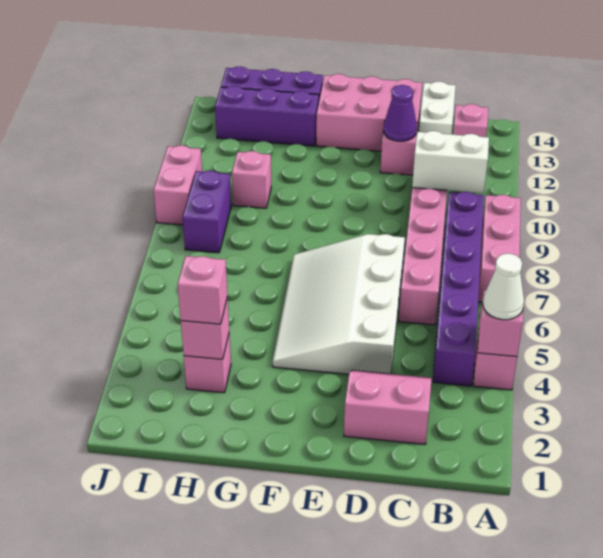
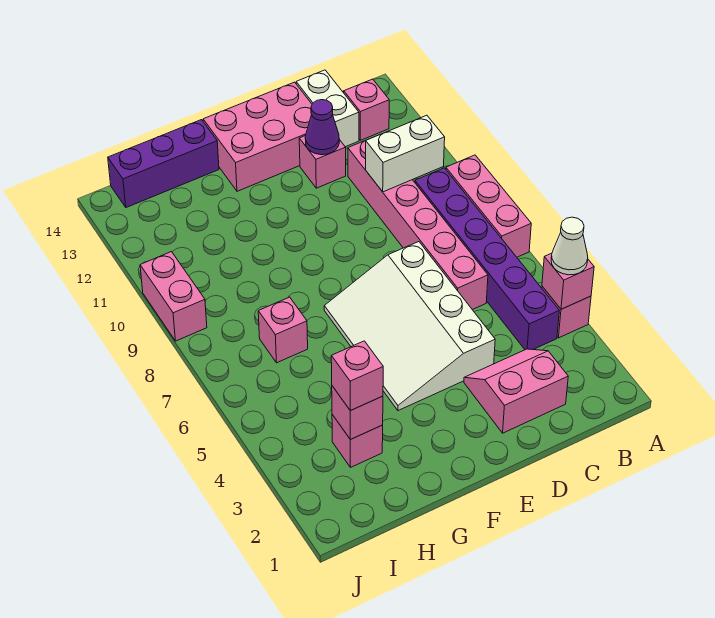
purple 1x3 brick [215,86,319,146] -> none
pink 1x1 brick [232,151,271,208] -> pink 1x1 brick moved to [258,297,308,363]
purple 1x2 brick [183,171,231,253] -> none

